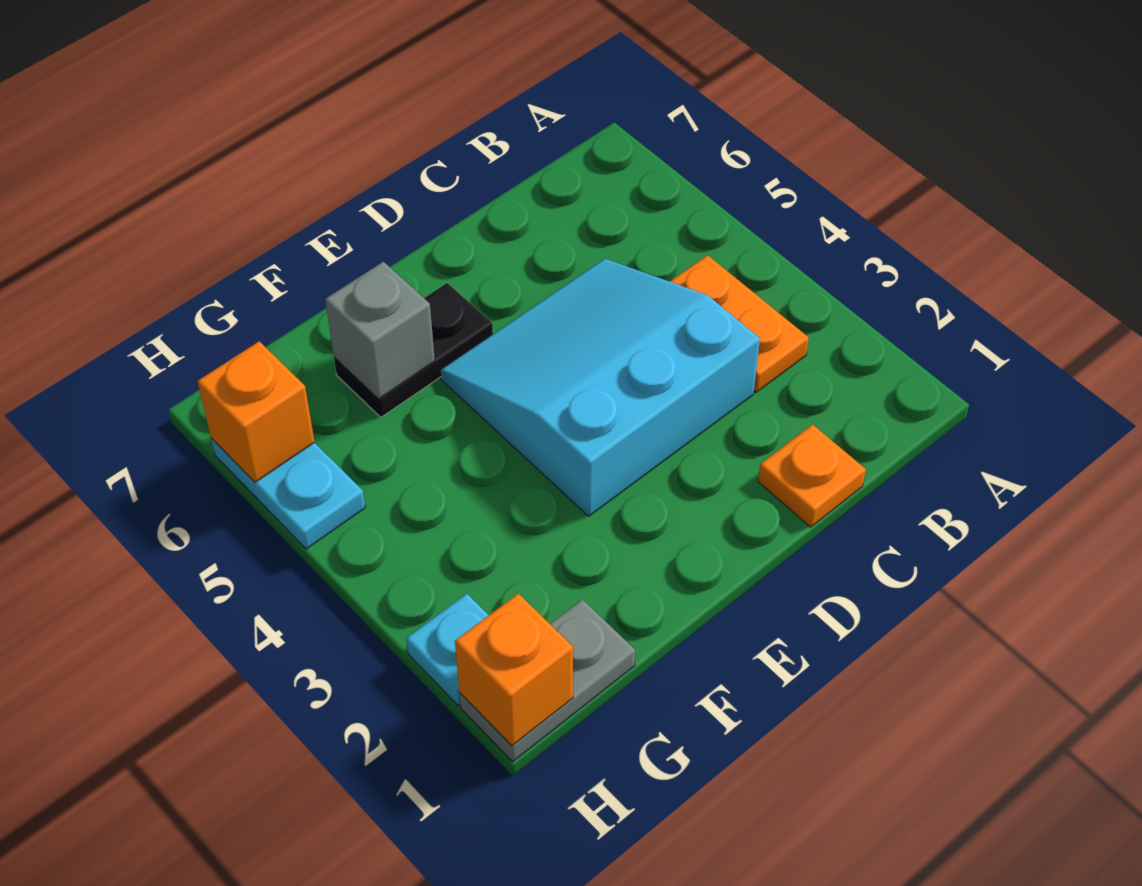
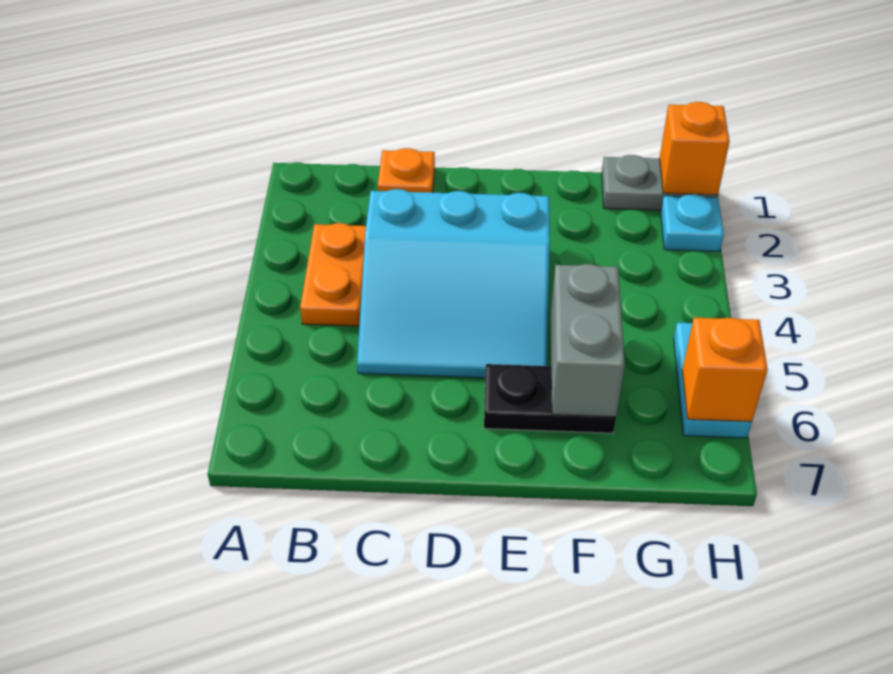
grey 1x1 brick [325,262,435,399] -> grey 1x2 brick [550,264,625,417]

